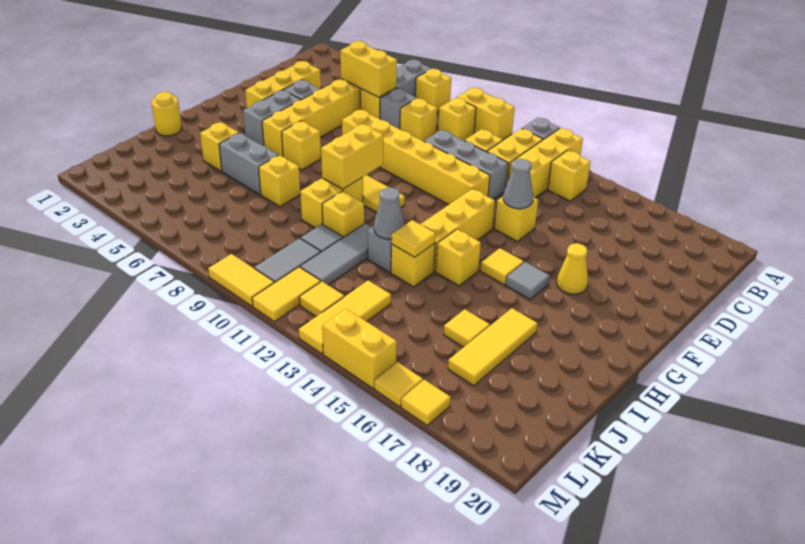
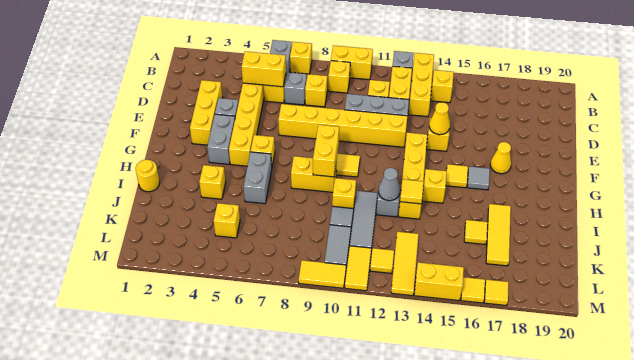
grey 1x1 cone [503,159,533,209] -> yellow 1x1 cone [429,102,450,135]
yellow 1x2 brick [300,178,363,228] -> yellow 1x2 brick turned to [291,156,336,192]
grey 1x2 brick [219,133,278,195] -> grey 1x2 brick turned to [244,152,272,204]
yellow 1x1 brick [259,155,300,207] -> yellow 1x1 brick moved to [214,203,240,238]

